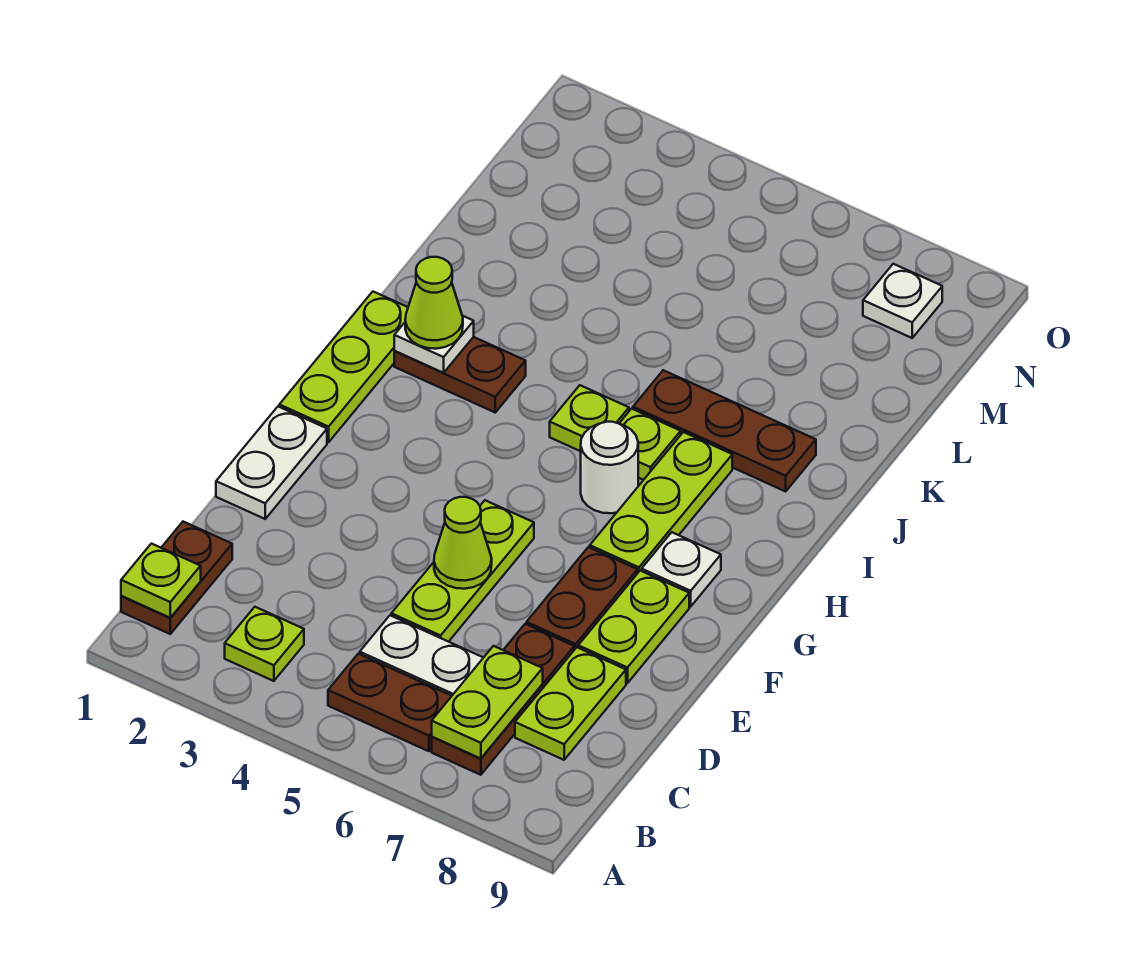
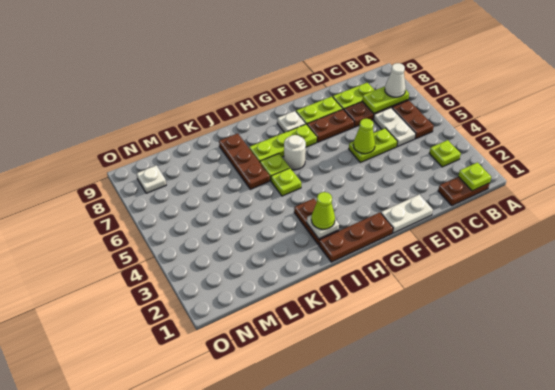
none -> white 1x1 cone [385,63,406,97]
lime 1x3 plate [391,500,534,642] -> lime 1x2 plate [349,128,397,163]
lime 1x3 plate [279,292,408,442] -> brown 1x3 plate [319,213,393,262]

